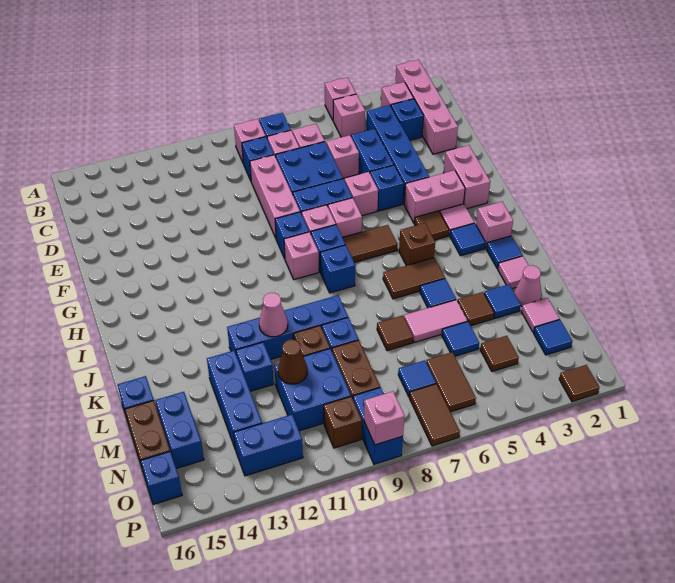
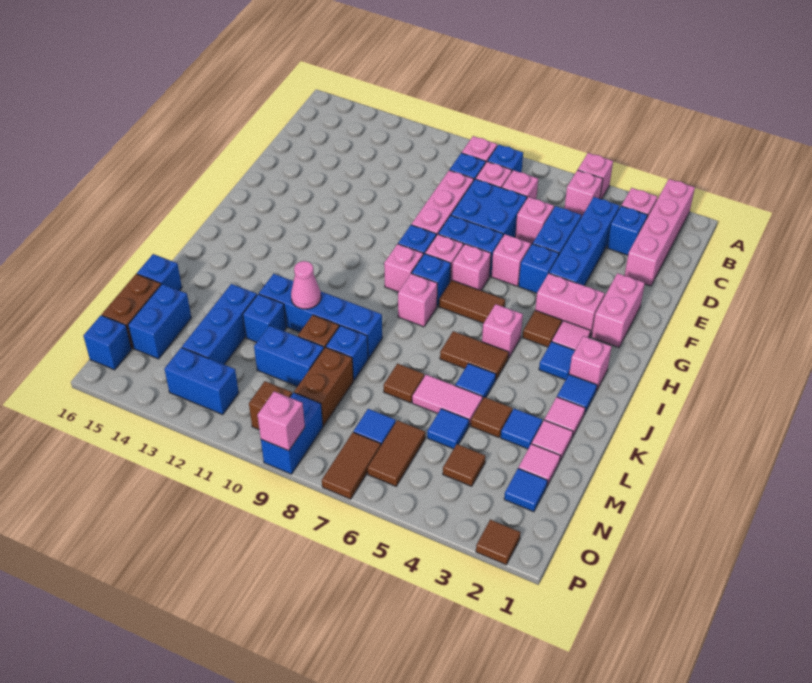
brown 1x1 brick [399,223,435,266] -> pink 1x1 brick [482,304,523,358]
blue 1x1 brick [320,245,355,293] -> pink 1x1 brick [398,273,438,327]
pink 1x1 cone [514,265,542,306] -> pink 1x1 tile [532,420,573,460]
blue 2x2 brick [274,349,351,431] -> blue 1x2 brick [254,326,324,387]
brown 1x1 cone [278,339,307,384] -> none

